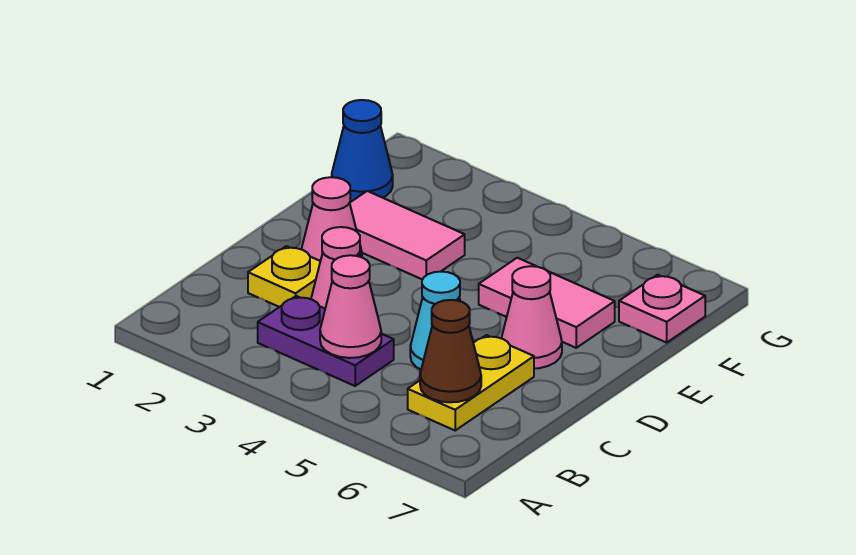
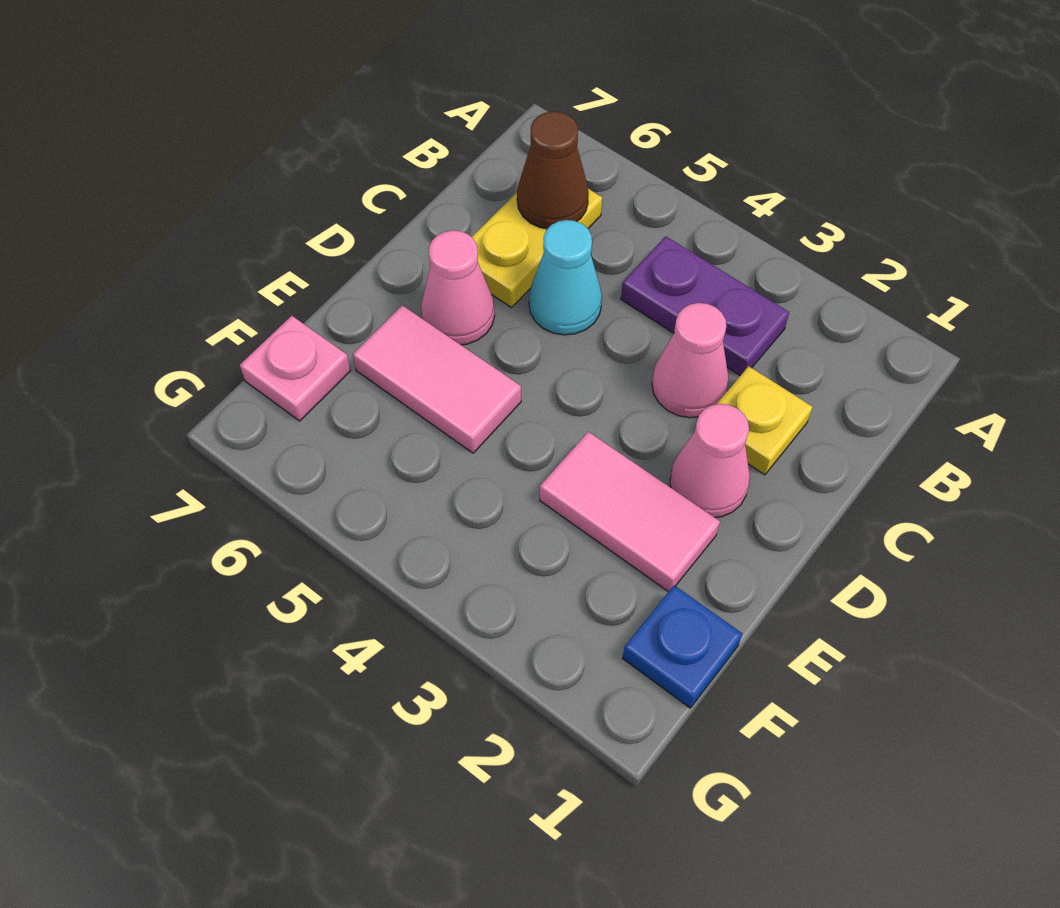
pink 1x1 cone [320,255,381,358] -> none
blue 1x1 cone [332,100,393,201] -> blue 1x1 plate [623,585,742,708]

